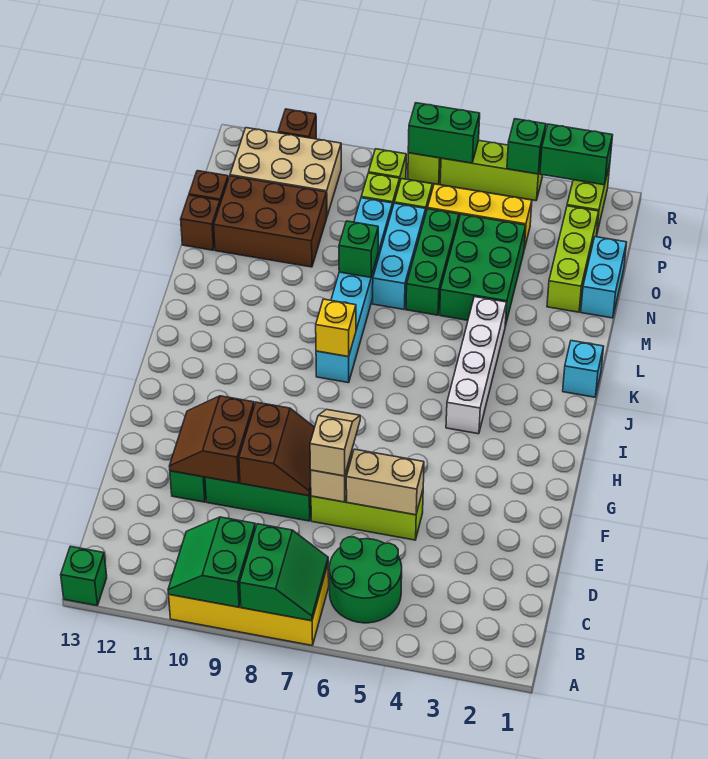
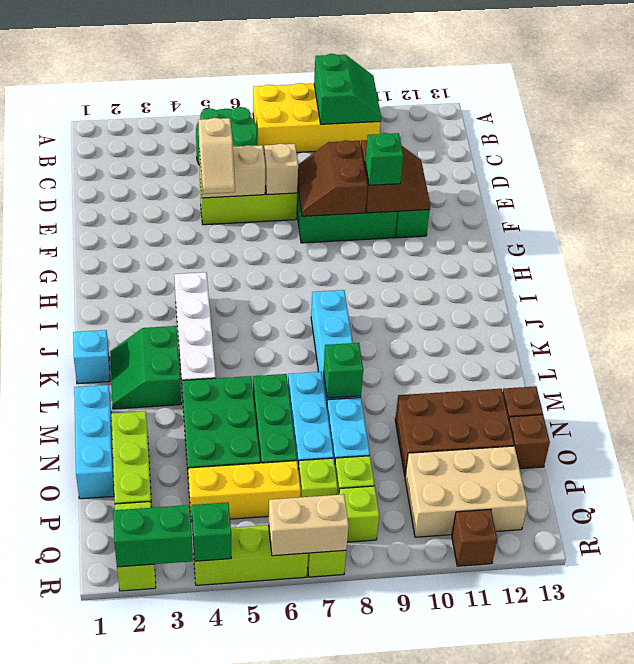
green 2x2 slope [240,524,328,621] -> green 2x2 slope moved to [110,326,181,409]
green 1x1 brick [61,546,107,606] -> green 1x1 brick moved to [365,133,403,185]
tan 1x2 slope [310,409,360,476] -> tan 1x2 slope moved to [198,118,235,194]
yellow 1x1 brick [316,299,356,357] -> none
cyan 1x2 brick [581,237,627,318] -> cyan 1x3 brick [74,385,114,499]
green 1x2 brick [408,103,480,163] -> tan 1x2 brick [269,494,349,556]

